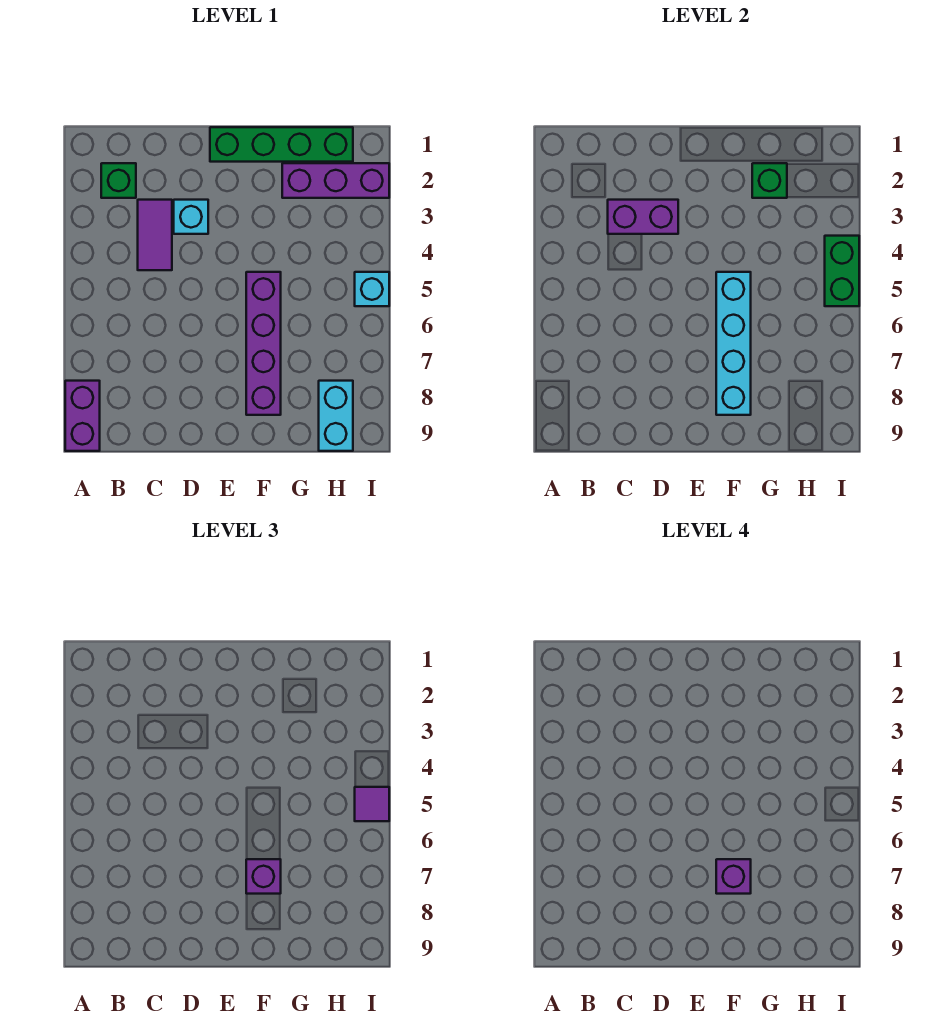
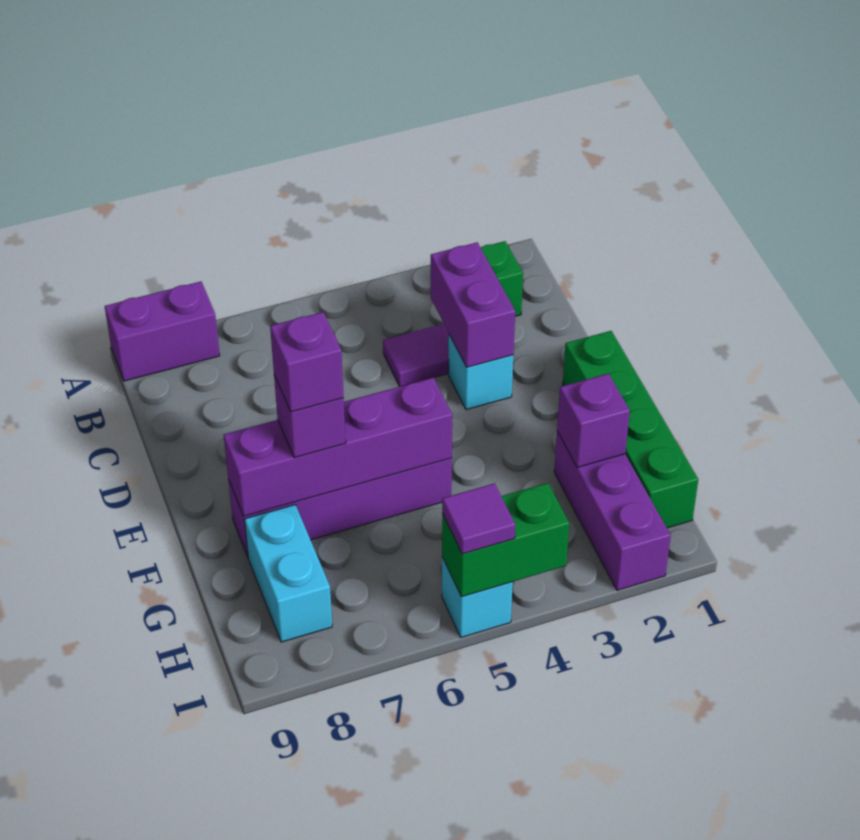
cyan 1x4 brick [716,272,751,415] -> purple 1x4 brick [224,378,452,516]
green 1x1 brick [752,163,787,198] -> purple 1x1 brick [557,374,630,467]
cyan 1x2 brick [319,381,353,451] -> cyan 1x2 brick turned to [244,505,332,642]

